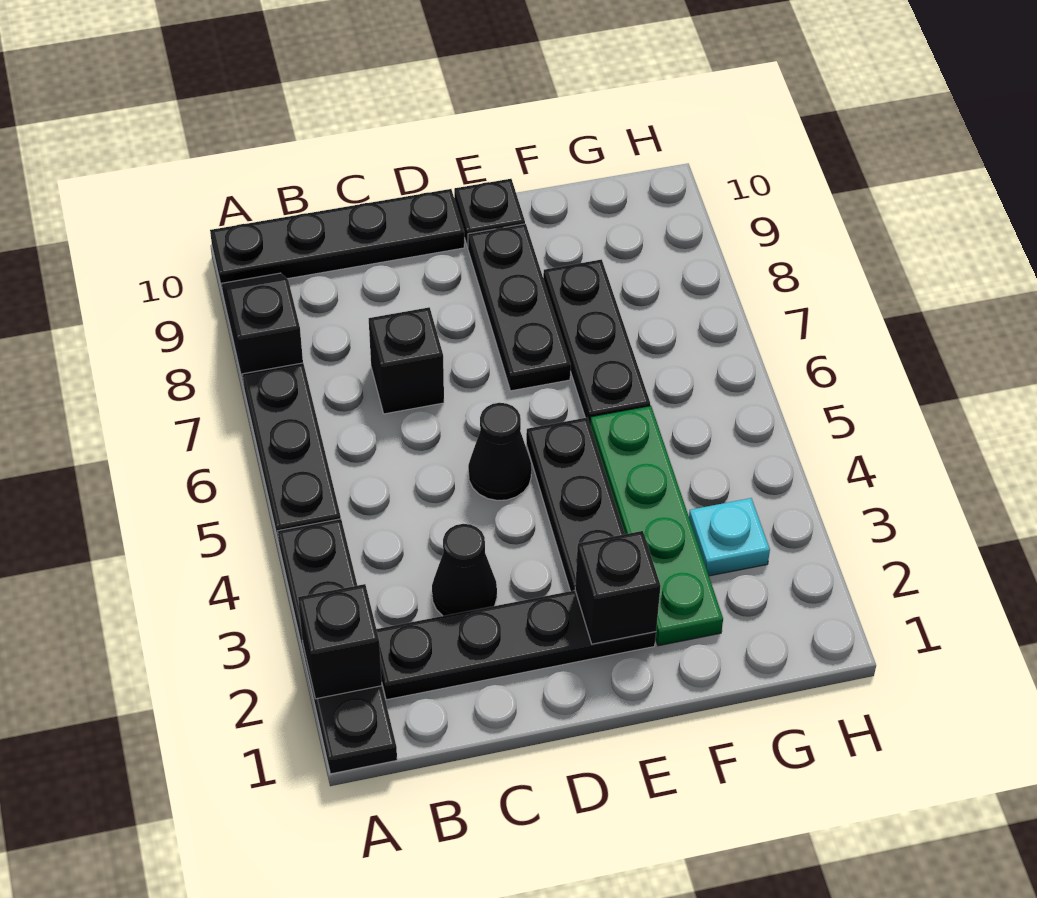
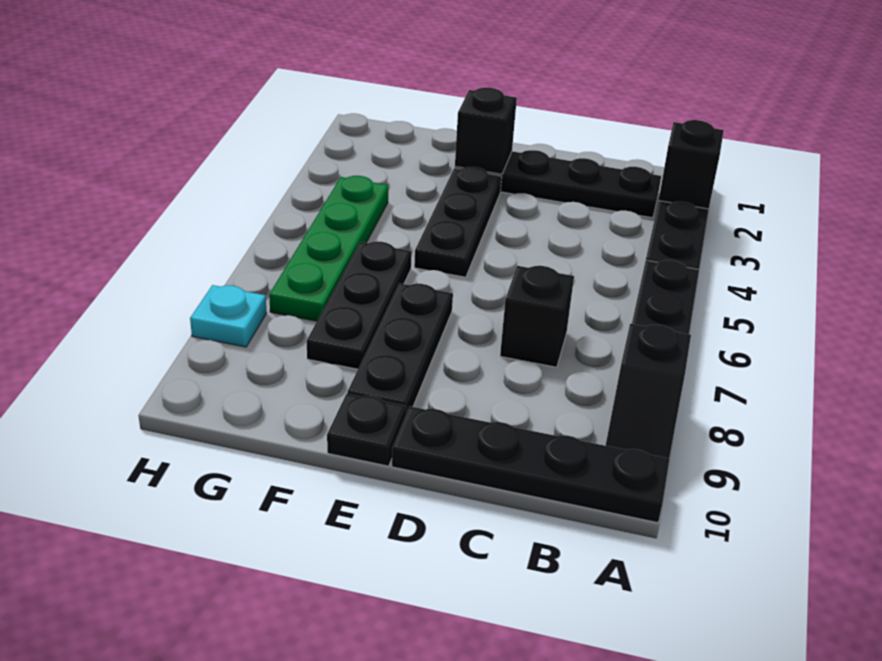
black 1x1 cone [432,524,497,616] -> none
black 1x1 cone [468,403,532,501] -> none
green 1x4 plate [590,406,723,646] -> green 1x4 plate moved to [269,176,388,321]
cyan 1x1 plate [689,498,770,576] -> cyan 1x1 plate moved to [190,285,267,347]

